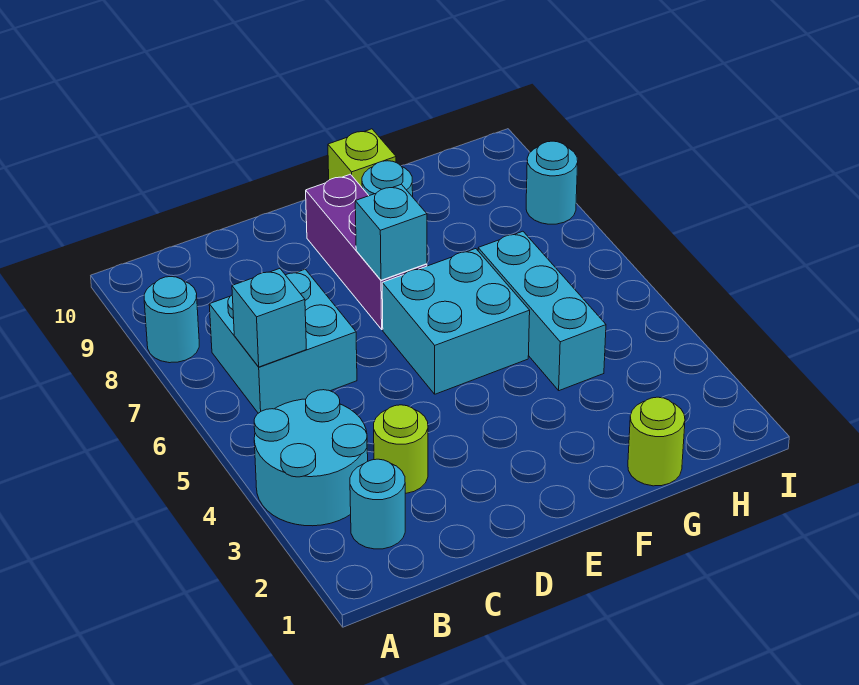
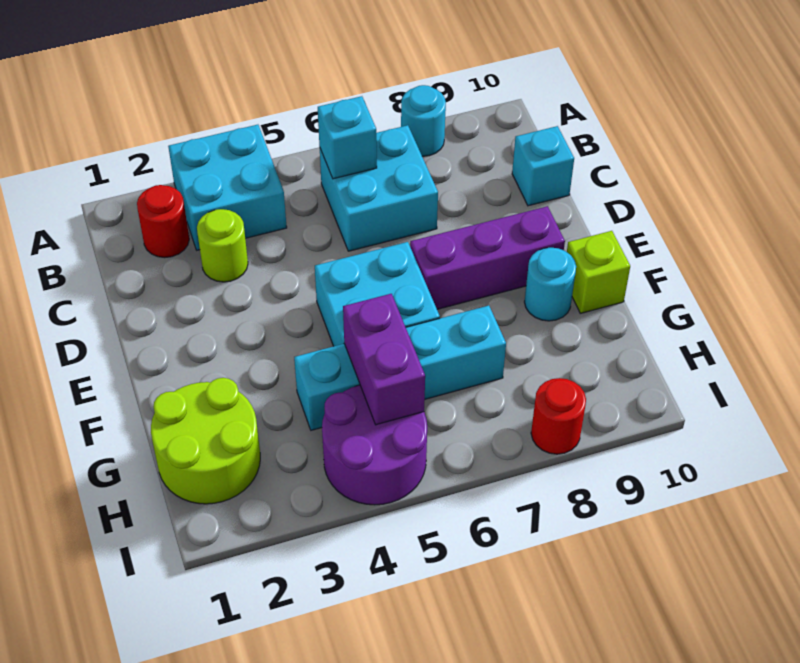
cyan 2x2 round brick [254,390,368,526] -> cyan 2x2 brick [168,125,287,250]
cyan 1x1 round brick [350,459,405,549] -> red 1x1 round brick [137,185,189,258]
cyan 1x1 brick [355,184,427,280] -> cyan 1x1 brick moved to [512,126,574,206]
lime 1x1 round brick [628,397,685,486] -> lime 2x2 round brick [151,378,260,504]
cyan 1x3 brick [478,231,606,391] -> cyan 1x4 brick [294,306,506,430]
none -> purple 1x2 brick [343,294,425,425]
none -> purple 2x2 round brick [322,385,427,505]
cyan 1x1 round brick [526,141,578,224] -> red 1x1 round brick [531,378,586,454]

